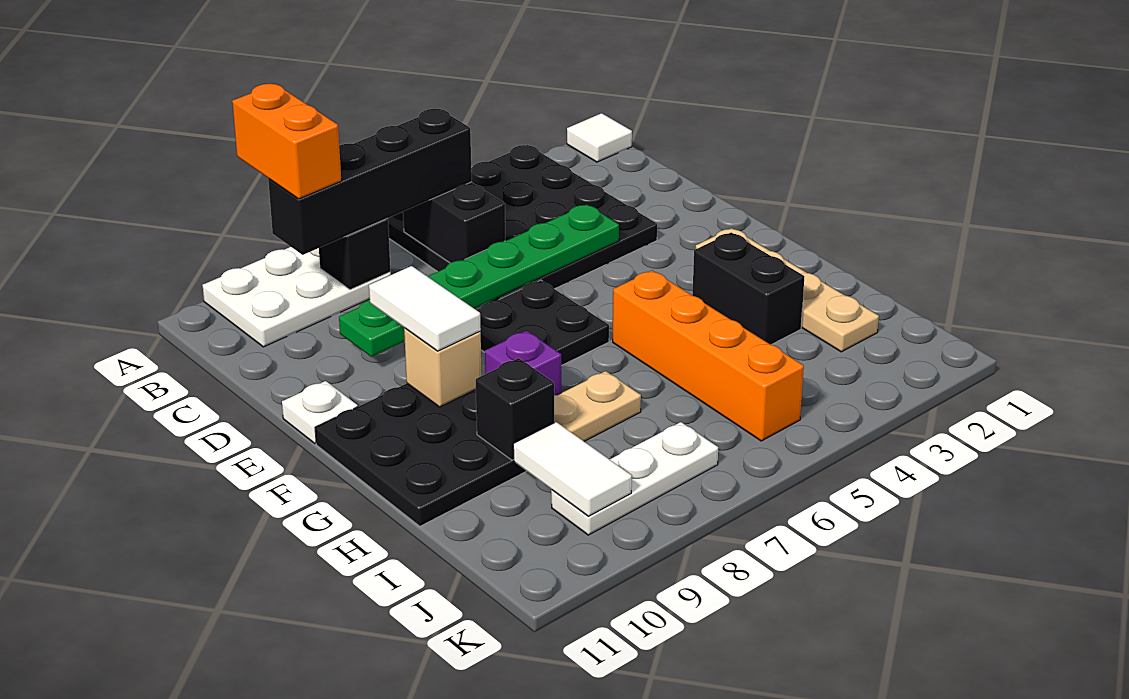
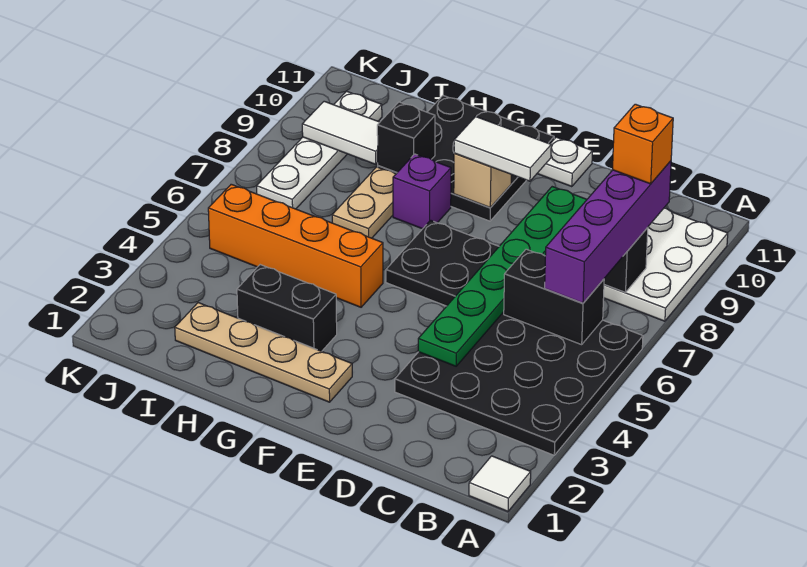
orange 1x2 brick [232,84,341,199] -> orange 1x1 brick [612,104,673,184]
black 1x4 brick [268,109,472,255] -> purple 1x4 brick [545,161,671,303]
white 1x3 plate [551,422,718,535] -> white 1x4 plate [257,91,382,209]

